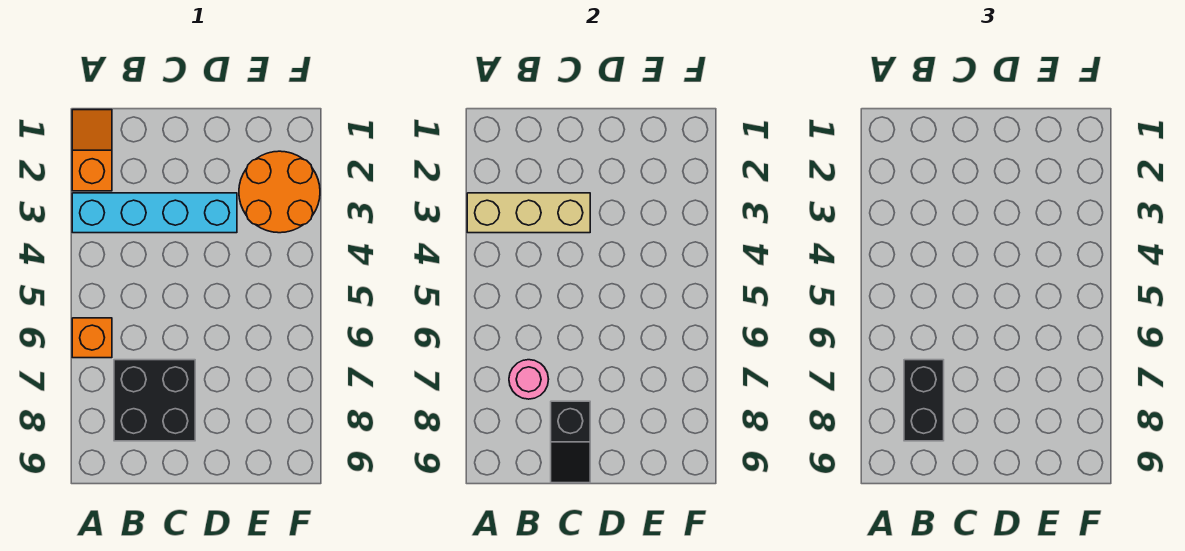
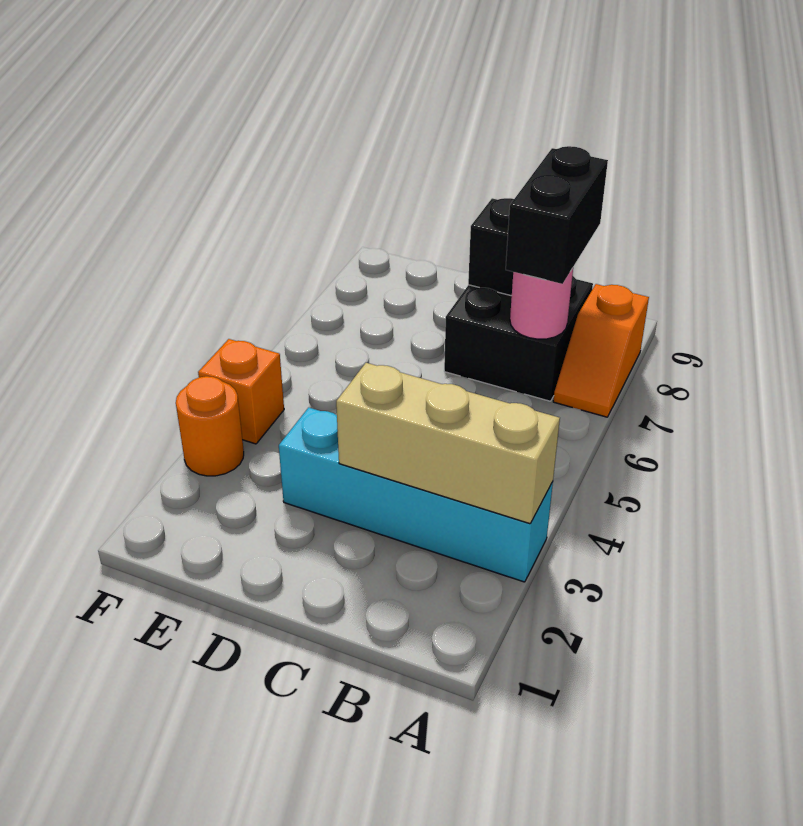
orange 1x2 slope [72,110,112,191] -> orange 1x2 slope moved to [553,284,649,417]
orange 1x1 brick [72,318,112,358] -> orange 1x1 brick moved to [198,339,284,444]
orange 2x2 round brick [239,151,320,233] -> orange 1x1 round brick [176,376,244,476]

